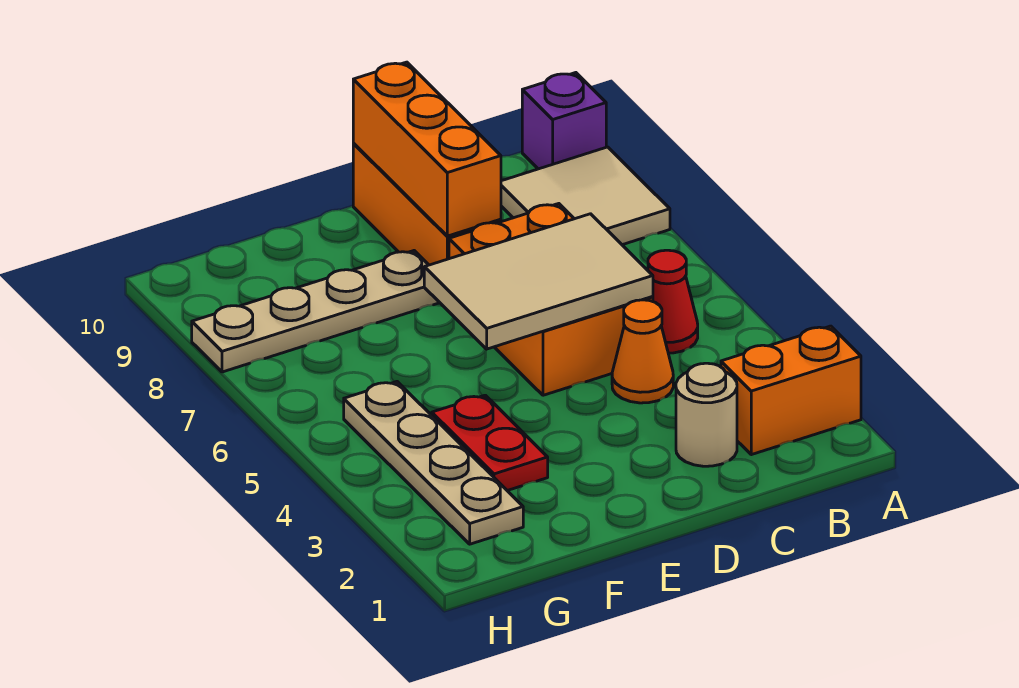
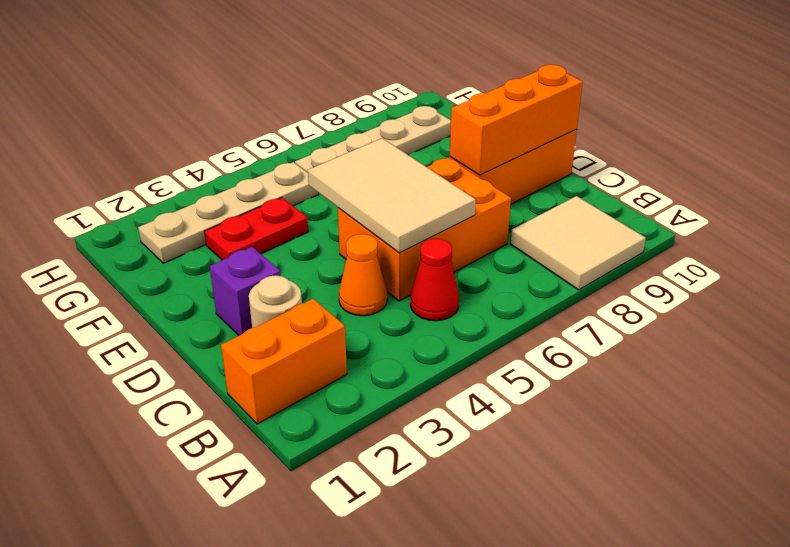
orange 1x2 brick [721,326,861,455] -> orange 1x2 brick turned to [221,299,347,424]
purple 1x1 brick [522,73,606,169] -> purple 1x1 brick moved to [210,247,281,336]
tan 1x4 plate [192,251,440,372] -> tan 1x4 plate turned to [295,106,451,172]

